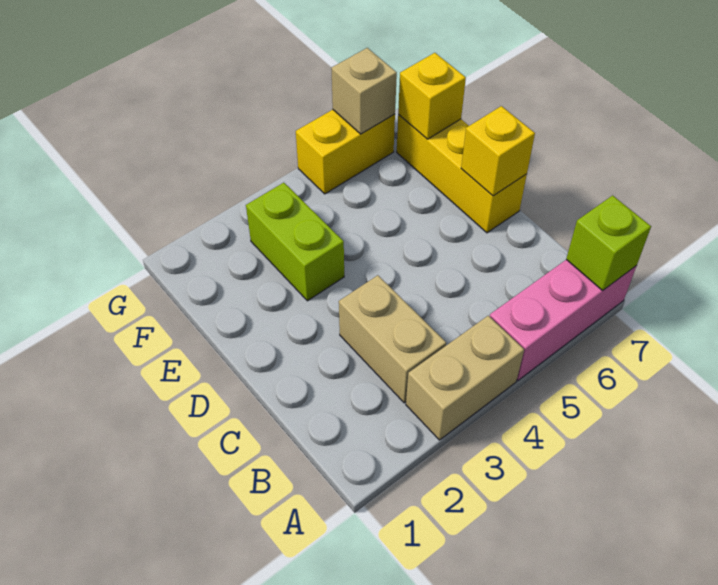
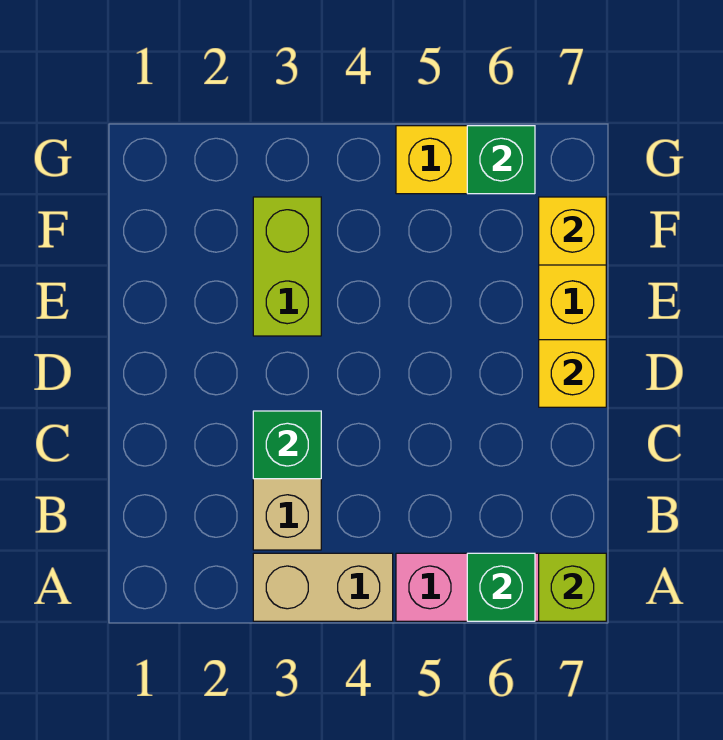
none -> green 1x1 brick [467,553,535,621]
none -> green 1x1 brick [253,411,321,479]
tan 1x1 brick [332,48,397,134] -> green 1x1 brick [467,126,535,194]

